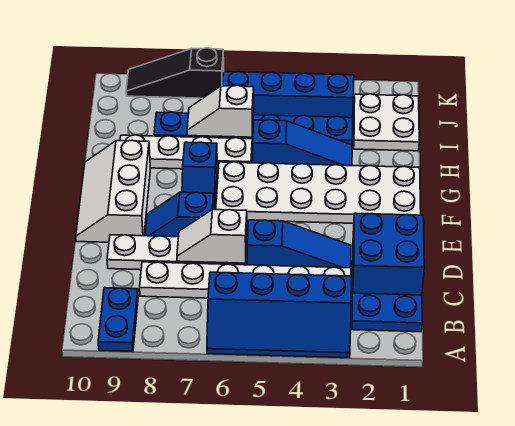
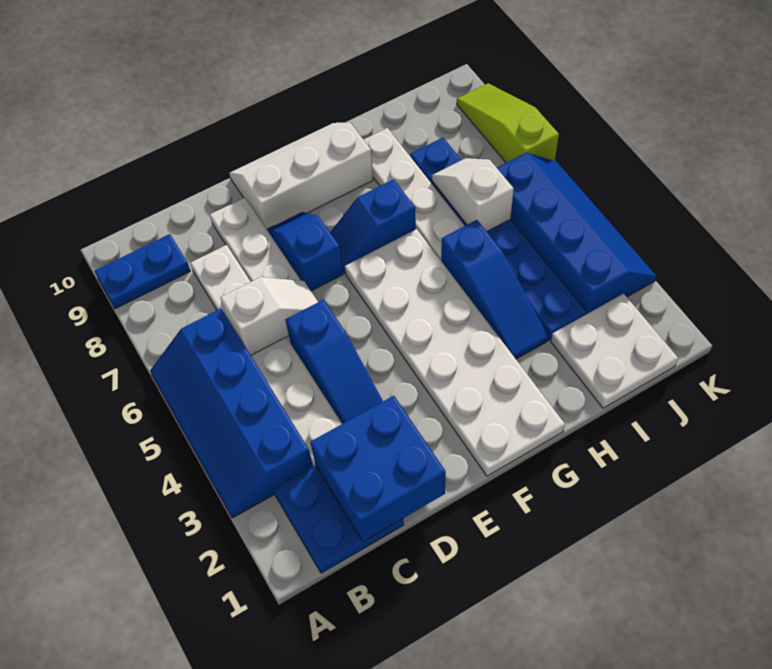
white 1x2 slope [177,210,247,263] -> white 1x2 slope turned to [220,277,318,355]
black 1x3 slope [126,48,224,98] -> lime 1x3 slope [457,83,559,163]

